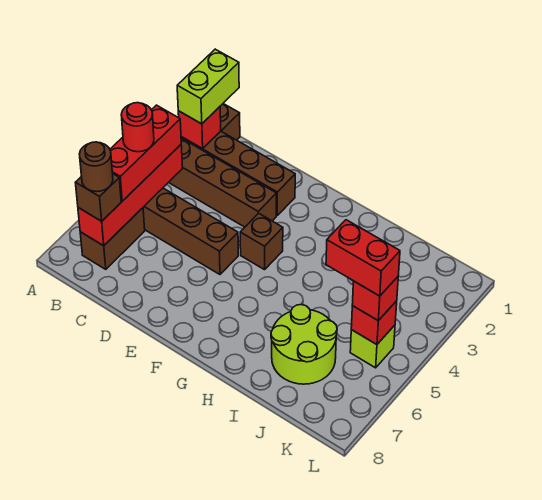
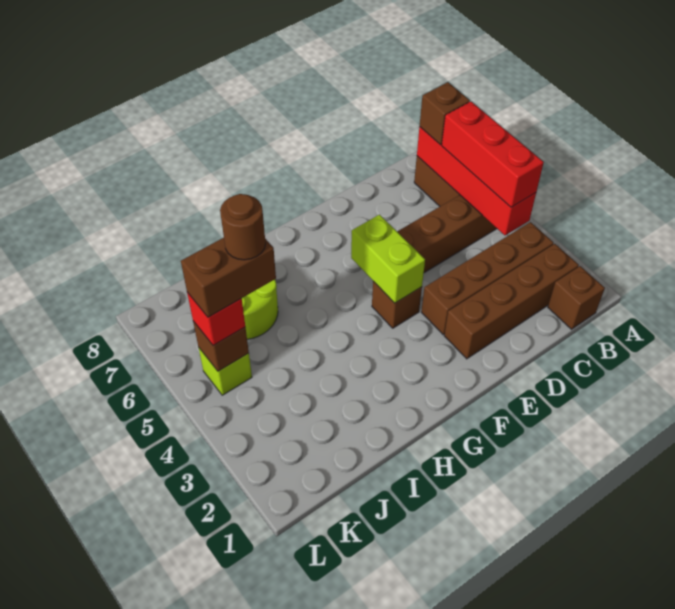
lime 1x2 brick [177,49,239,124] -> lime 1x2 brick moved to [351,215,425,303]
red 1x1 brick [178,107,221,149] -> none
red 1x1 round brick [121,103,154,152] -> none
brown 1x1 round brick [79,142,113,192] -> brown 1x1 round brick moved to [220,194,266,260]
red 1x2 brick [326,220,400,296] -> brown 1x2 brick [181,238,276,317]
red 1x1 brick [351,301,397,344] -> brown 1x1 brick [193,321,249,371]

